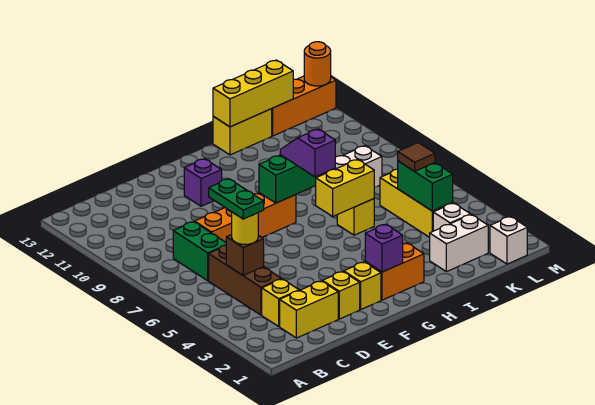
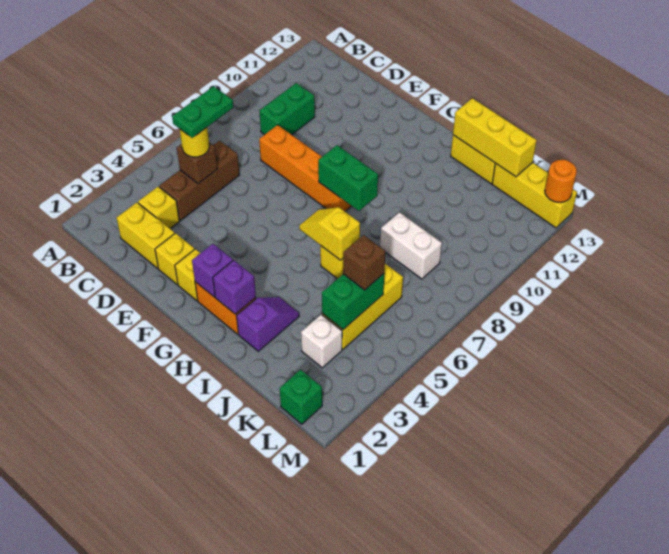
green 1x2 brick [173,222,226,281] -> green 1x2 brick moved to [260,83,315,135]
purple 1x1 brick [184,159,222,206] -> purple 1x1 brick moved to [213,260,256,314]
yellow 1x2 brick [316,159,374,216] -> yellow 1x2 slope [299,207,360,260]
purple 1x2 slope [280,129,335,177] -> purple 1x2 slope moved to [237,297,299,351]
white 1x2 brick [430,215,488,272] -> none
brown 1x1 tile [398,143,435,171] -> brown 1x1 brick [343,235,386,290]
orange 1x3 brick [272,76,336,136] -> yellow 1x3 brick [492,162,577,228]
white 1x1 brick [490,217,527,264] -> green 1x1 brick [280,370,322,424]

